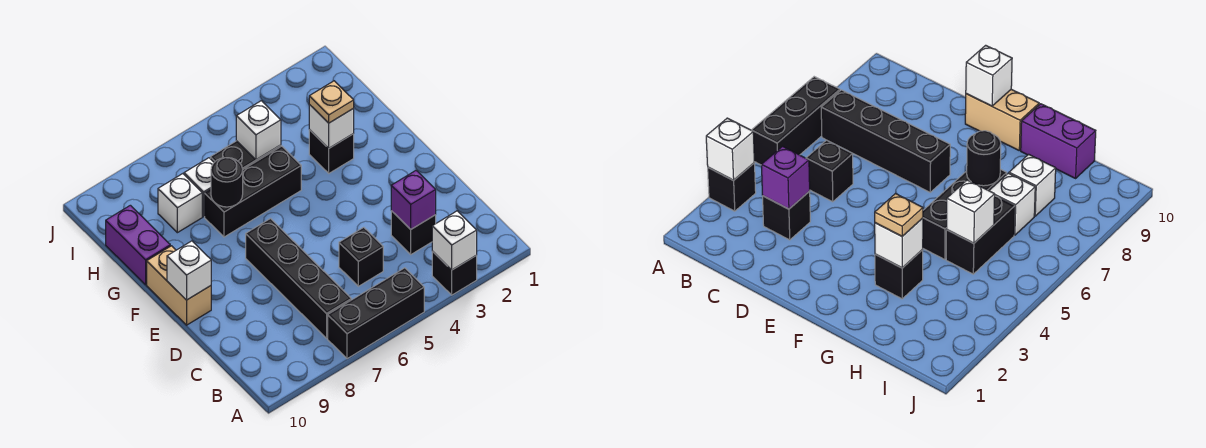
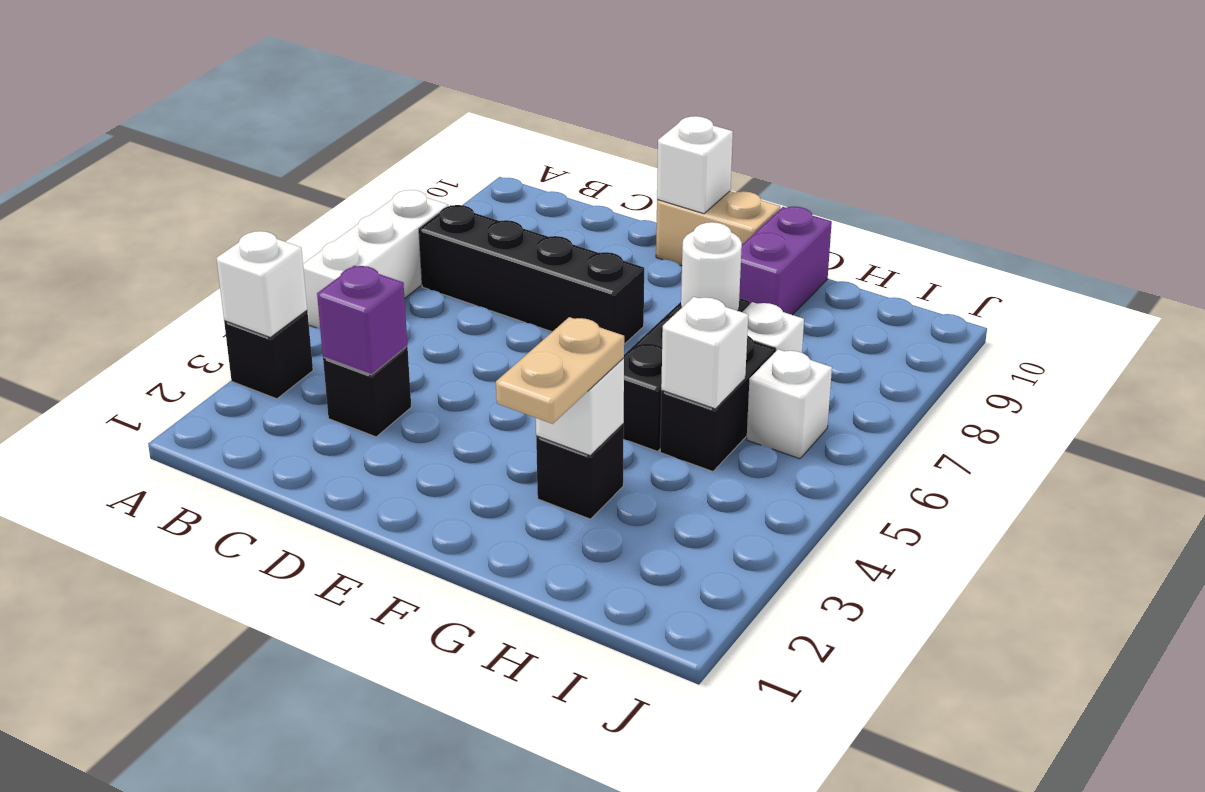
black 1x3 brick [328,268,424,359] -> white 1x3 brick [303,190,448,329]
black 1x1 brick [339,227,383,286] -> none
tan 1x1 plate [309,81,354,123] -> tan 1x2 plate [496,317,624,424]
black 1x1 round brick [211,158,243,207] -> white 1x1 round brick [681,222,742,311]
purple 1x2 brick [106,205,170,285] -> purple 1x2 brick turned to [739,207,832,315]
white 1x1 brick [158,174,202,233] -> white 1x1 brick moved to [747,349,832,459]

